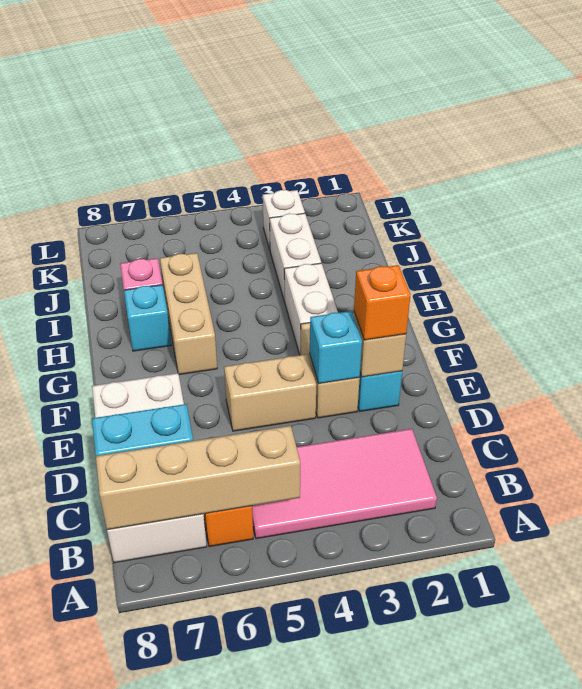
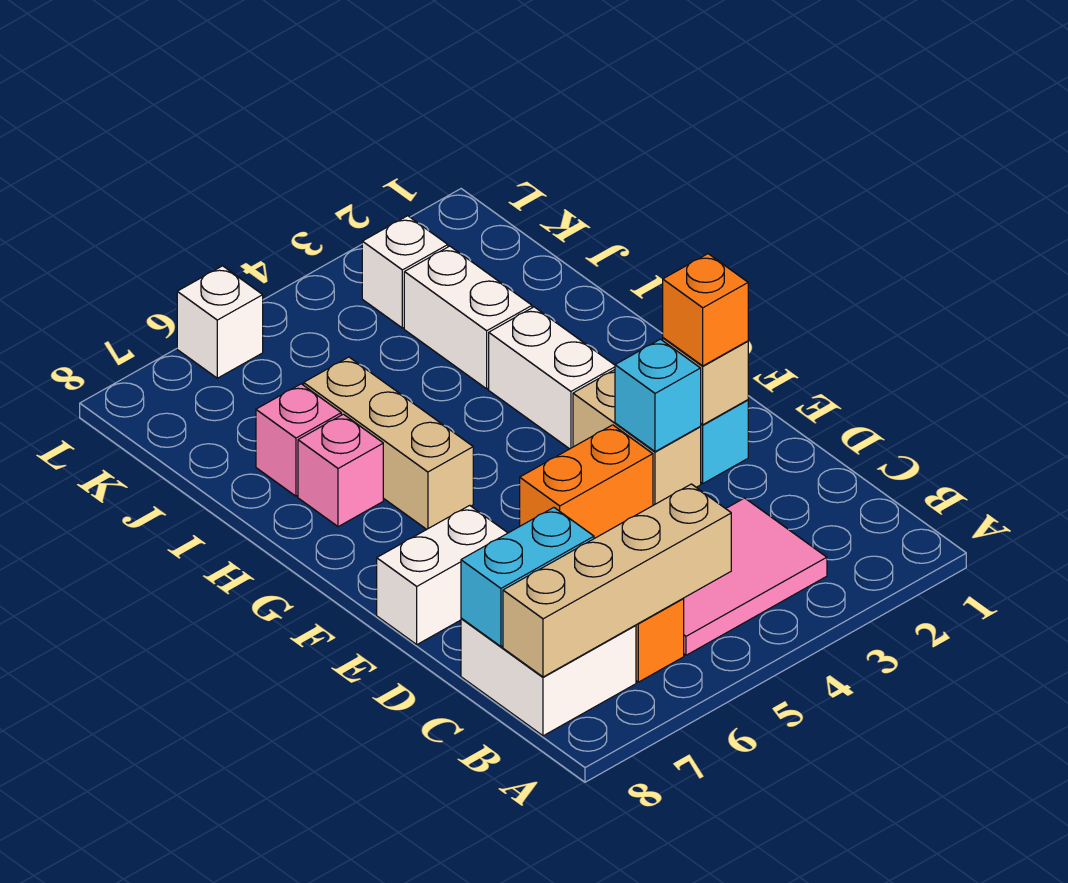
pink 2x4 tile [252,429,437,539] -> pink 2x3 tile [683,498,827,655]
tan 1x2 brick [224,354,316,431] -> orange 1x2 brick [520,425,653,539]
cyan 1x1 brick [124,285,171,351] -> pink 1x1 brick [298,414,383,527]
none -> white 1x1 brick [177,266,263,378]

